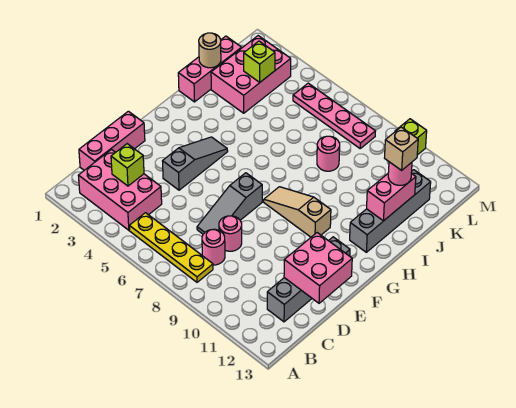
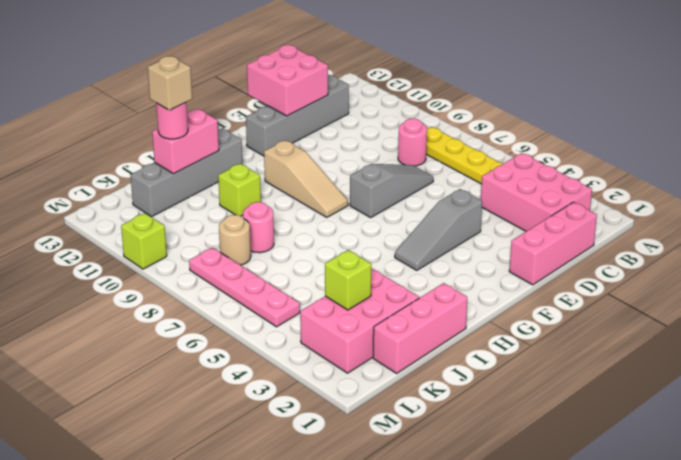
lime 1x1 brick [111,144,144,186] -> lime 1x1 brick moved to [218,164,261,216]
pink 1x1 round brick [219,216,242,251] -> none
tan 1x1 round brick [199,33,221,68] -> tan 1x1 round brick moved to [219,215,251,265]

